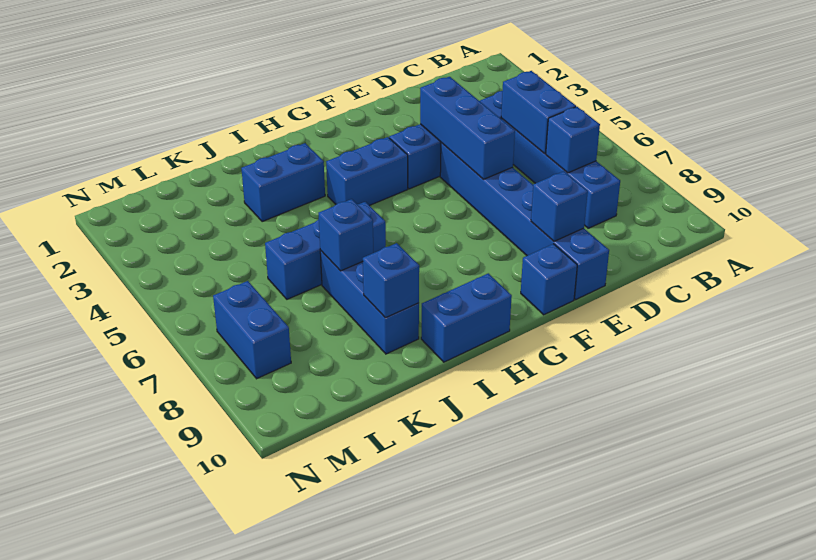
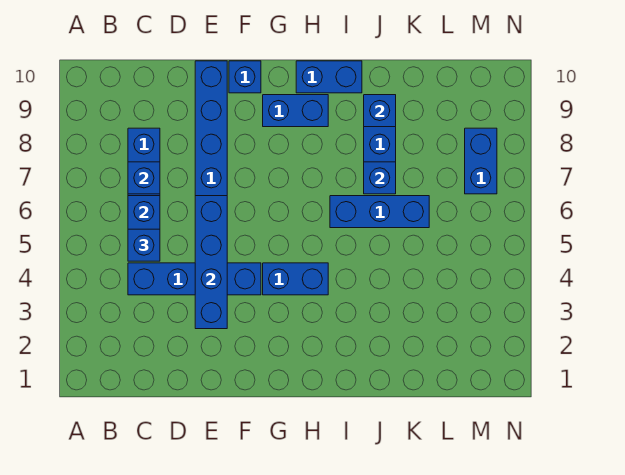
blue 1x3 brick [420,77,515,179] -> blue 1x4 brick [195,196,227,329]
blue 1x1 brick [531,171,588,241] -> blue 1x1 brick moved to [128,229,160,261]
blue 1x2 brick [241,143,325,222] -> blue 1x2 brick moved to [263,95,328,127]

